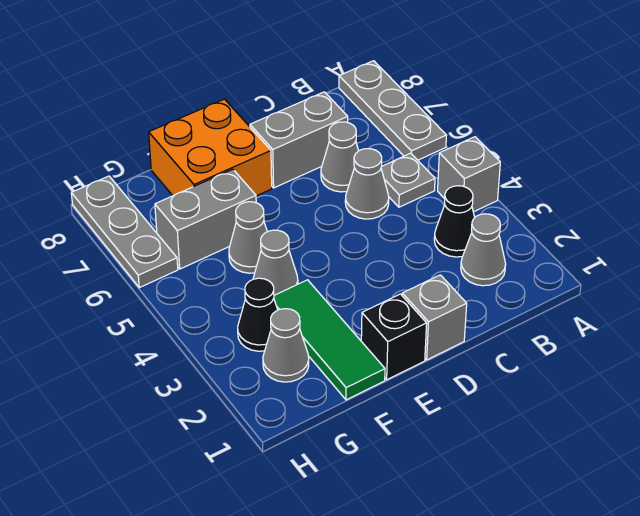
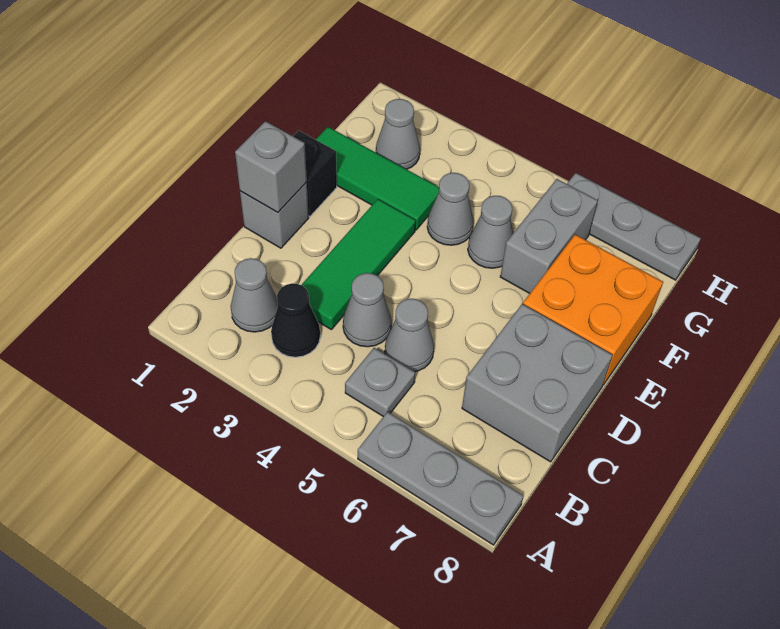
grey 1x1 brick [438,137,500,212] -> grey 1x1 brick moved to [235,121,307,213]
none -> green 1x3 tile [302,199,416,329]
grey 1x1 cone [321,122,359,192] -> grey 1x1 cone moved to [343,273,392,347]
grey 1x2 brick [250,92,348,188] -> grey 2x2 brick [462,304,613,462]
black 1x1 cone [238,278,278,351] -> none

